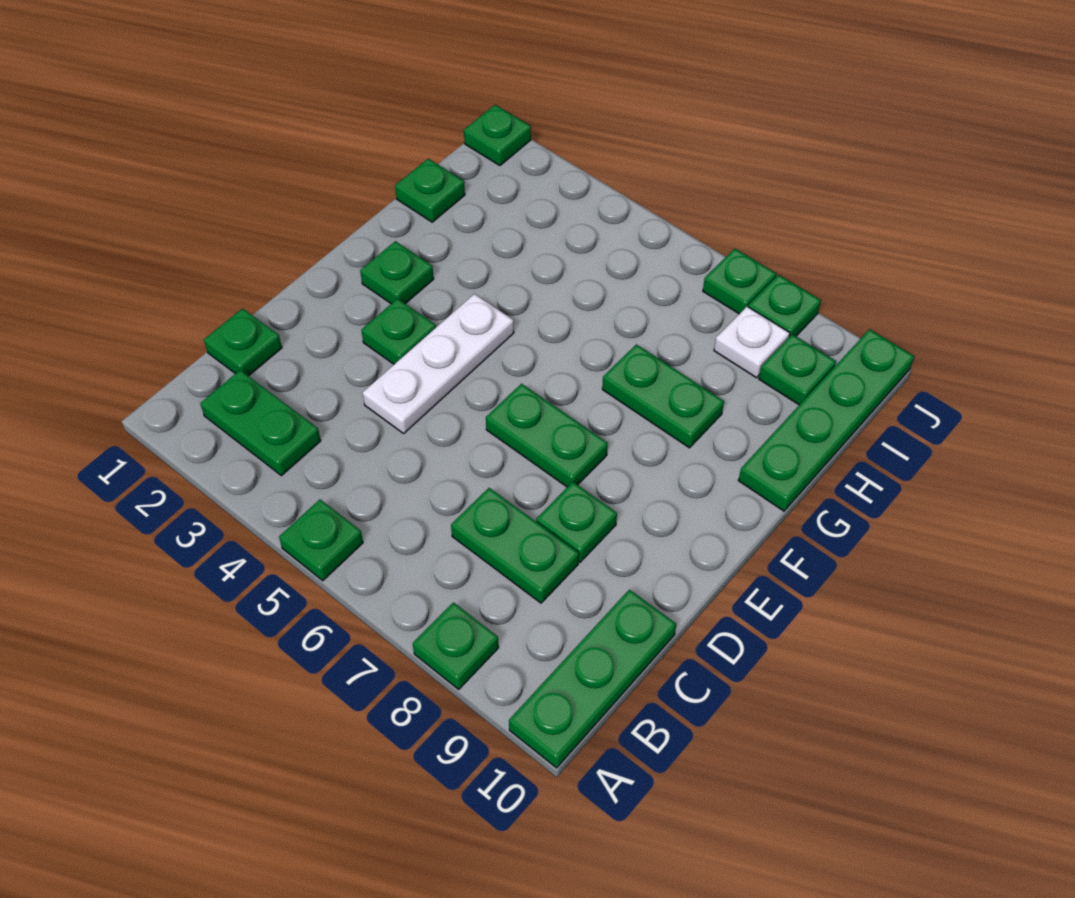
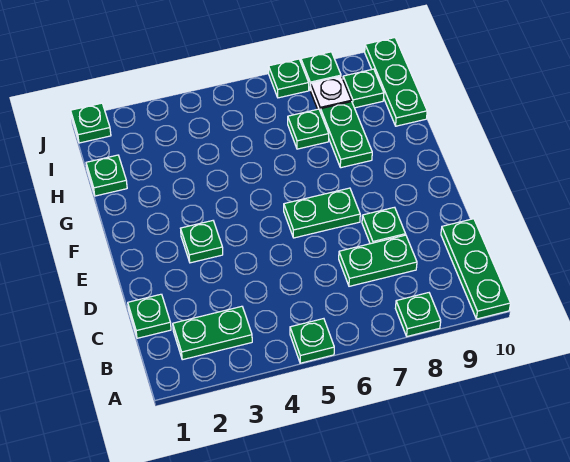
white 1x3 plate [363,294,514,433] -> none
green 1x1 plate [360,241,434,304] -> green 1x1 plate moved to [288,109,329,149]
green 1x2 plate [602,344,724,448] -> green 1x2 plate turned to [321,102,372,168]
green 1x4 plate [738,329,914,511] -> green 1x3 plate [365,38,427,126]

